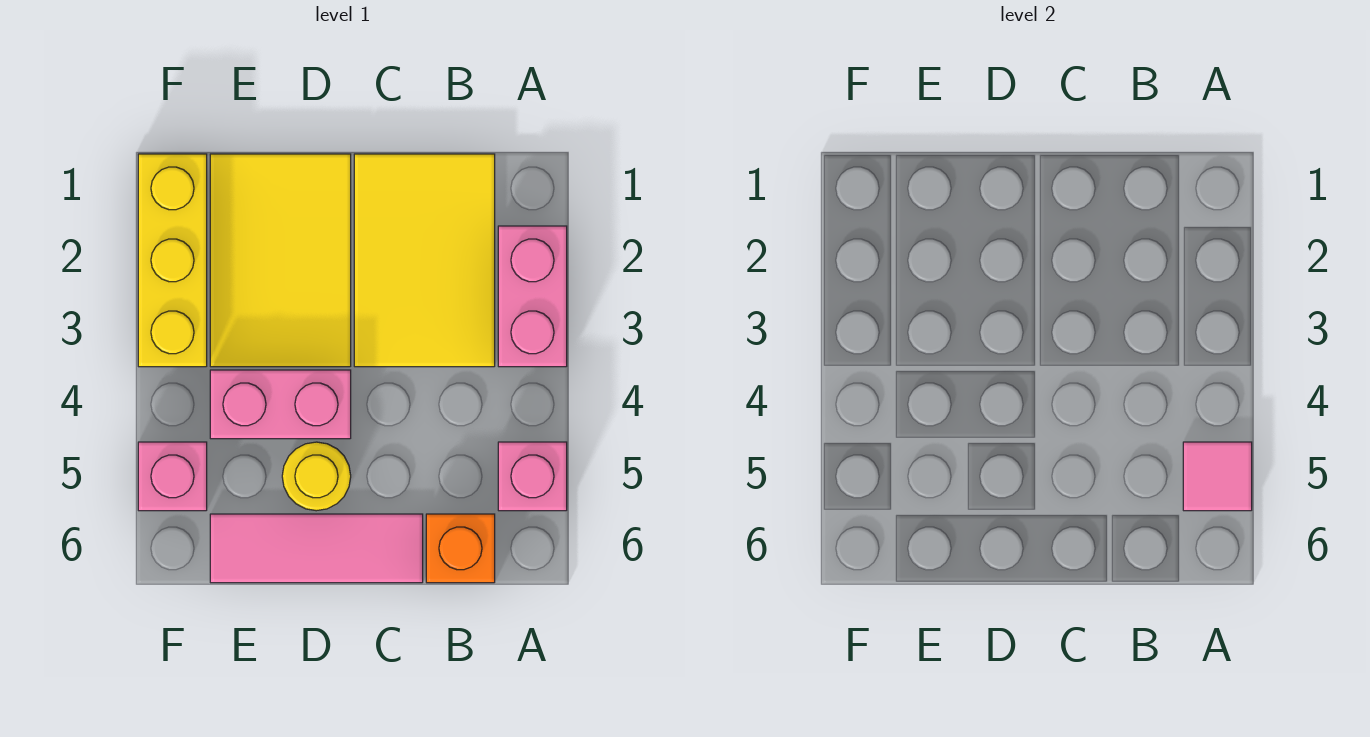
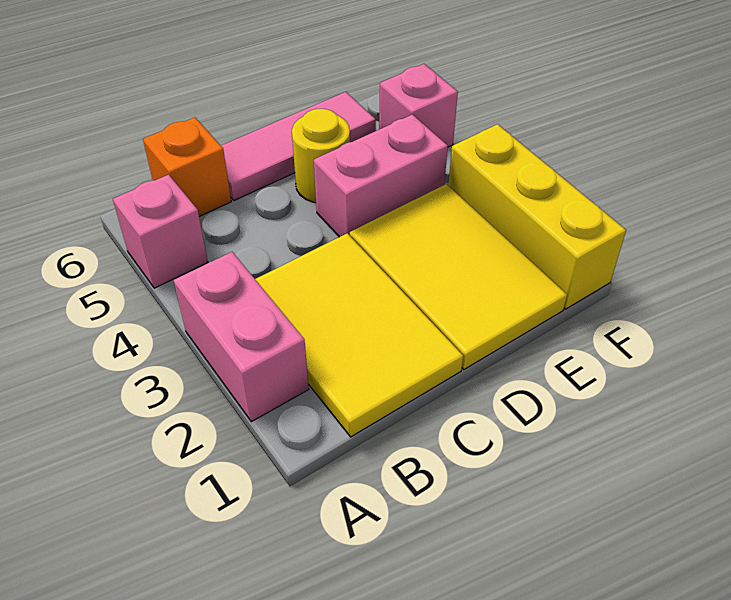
pink 1x1 tile [1183,442,1252,511] -> none

